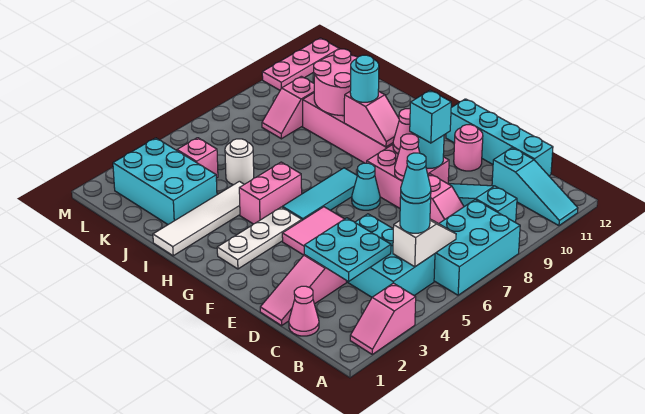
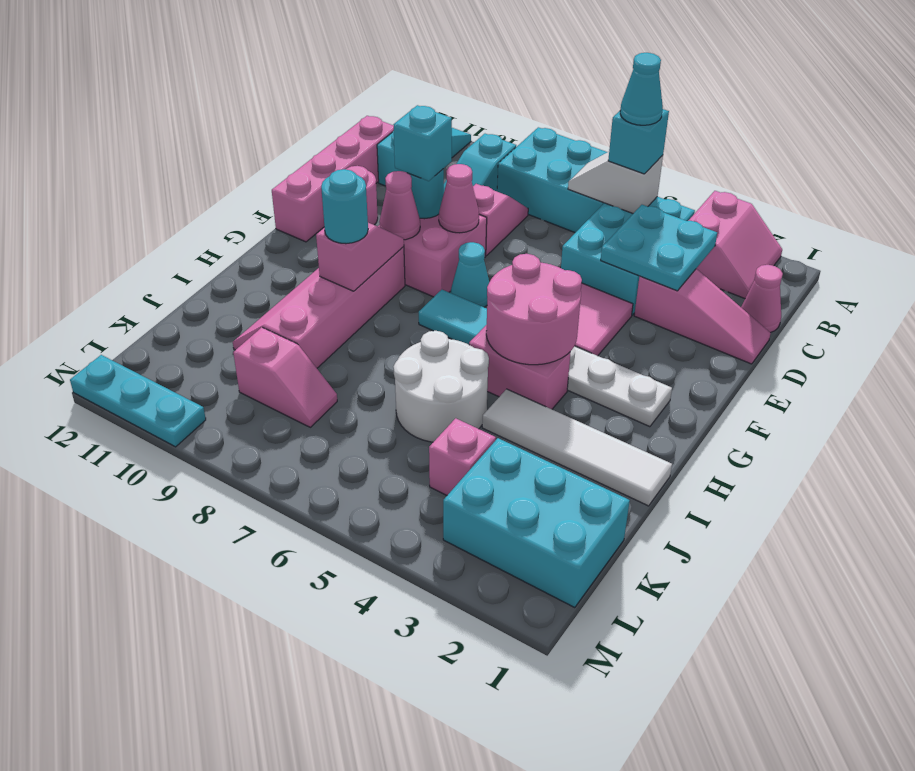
pink 1x2 slope [350,283,416,354] -> pink 2x2 slope [688,191,782,298]
cyan 1x1 round brick [400,197,431,233] -> cyan 1x1 brick [608,109,669,174]
cyan 1x4 brick [446,99,553,176] -> pink 1x4 brick [272,116,394,242]
pink 2x2 round brick [314,49,358,116] -> pink 2x2 round brick moved to [486,254,582,365]
cyan 2x3 brick [113,138,217,224] -> cyan 2x3 brick turned to [443,438,630,608]
white 1x1 round brick [225,139,254,185] -> white 2x2 round brick [393,331,489,442]
pink 1x3 plate [262,38,339,90] -> cyan 1x3 plate [70,355,206,447]

